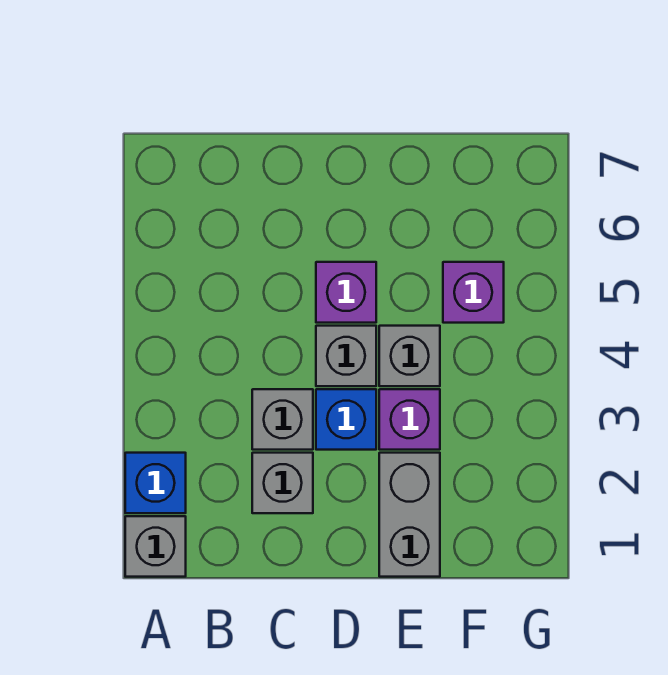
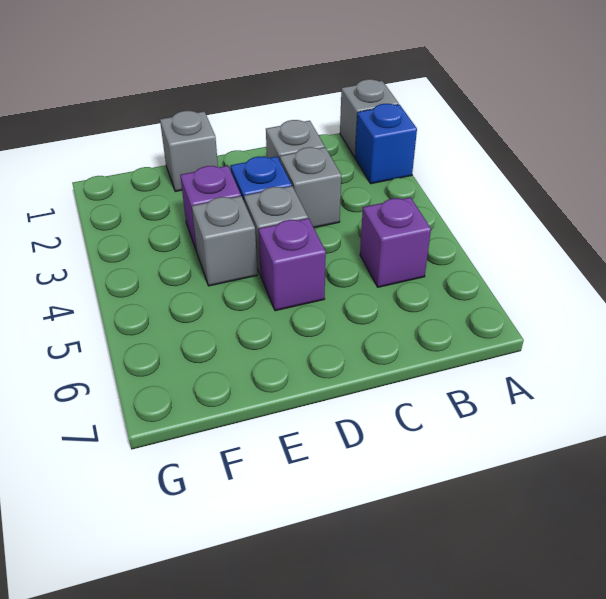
grey 1x2 brick [379,453,440,577] -> grey 1x1 brick [160,111,218,191]
purple 1x1 brick [443,262,504,323] -> purple 1x1 brick moved to [360,197,431,287]

